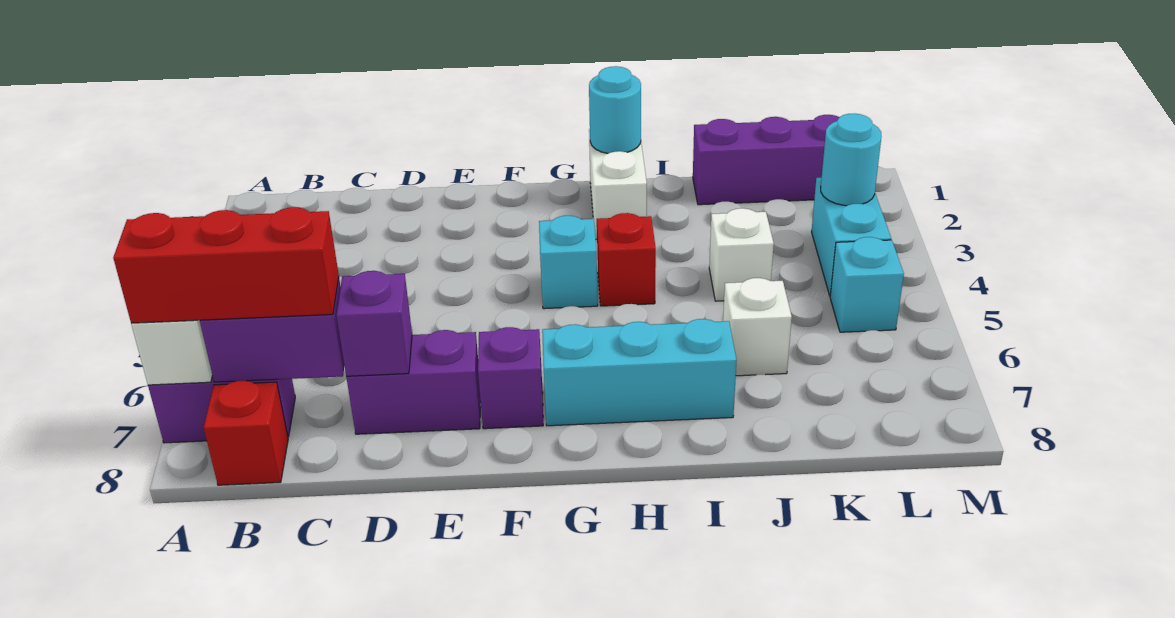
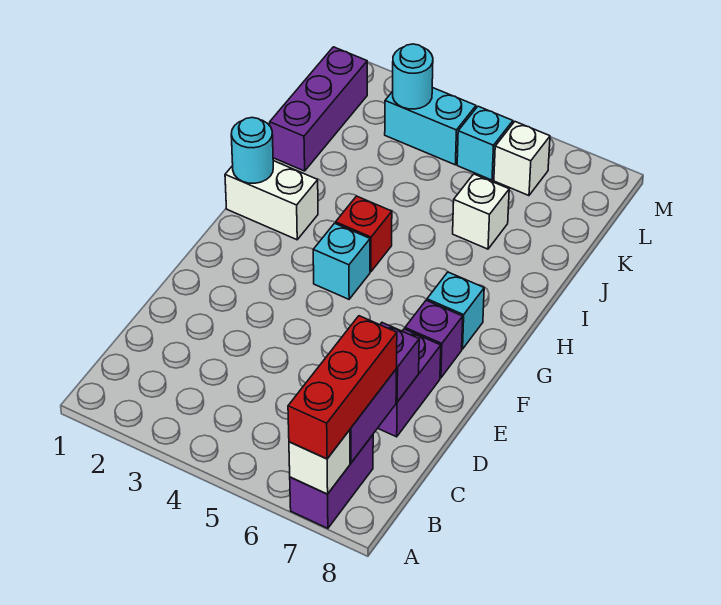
red 1x1 brick [204,381,288,485] -> none
cyan 1x3 brick [542,319,737,426] -> cyan 1x1 brick [427,272,484,349]
white 1x1 brick [709,208,774,301] -> white 1x1 brick moved to [494,122,550,196]

